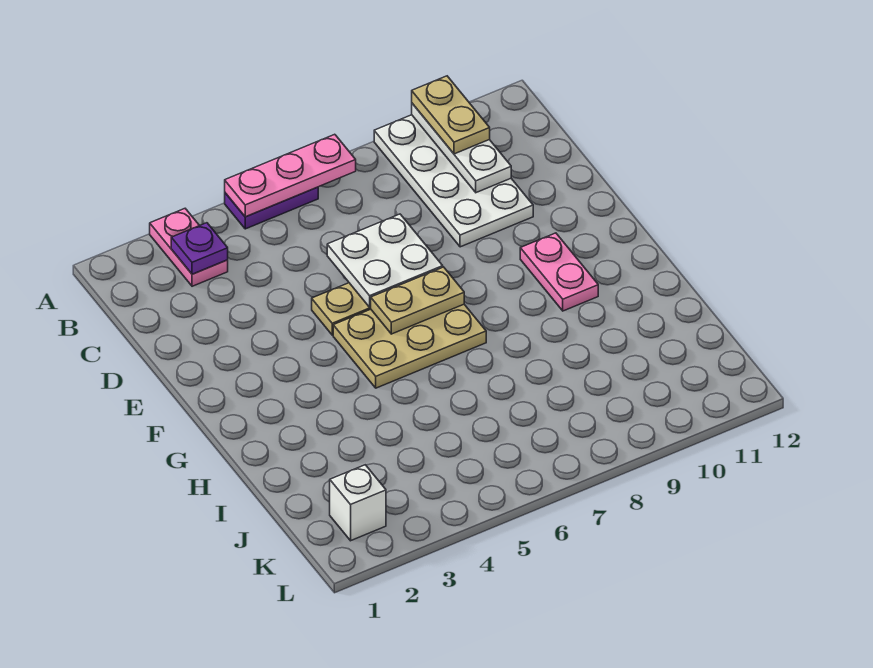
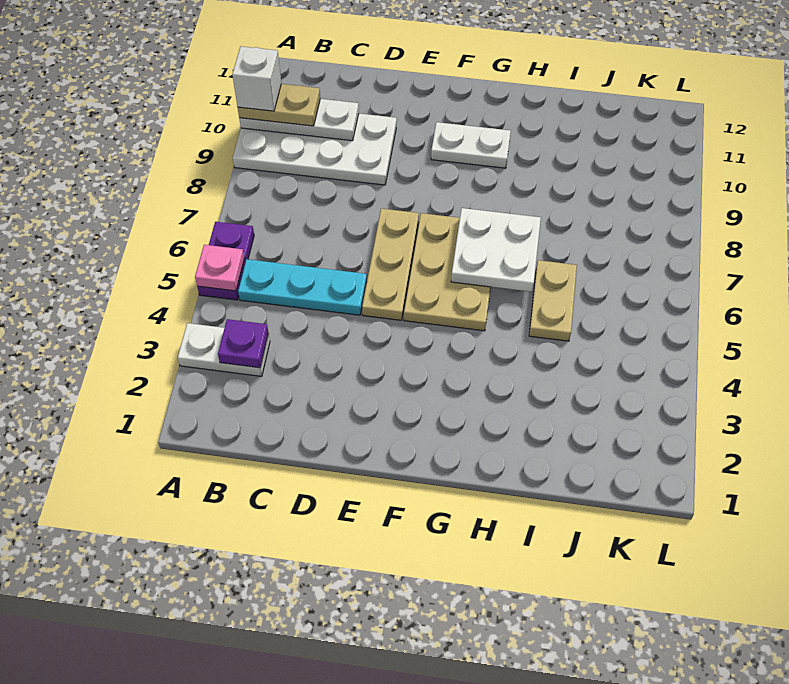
pink 1x2 plate [150,209,228,286] -> white 1x2 plate [178,323,270,376]
pink 1x3 plate [225,134,356,217] -> pink 1x1 plate [195,245,244,291]
none -> cyan 1x3 plate [238,259,367,315]
white 2x2 plate [327,214,443,307] -> white 2x2 plate moved to [451,208,541,292]
tan 1x2 plate [370,267,464,334] -> tan 1x2 plate moved to [529,260,577,341]
pink 1x2 plate [520,233,598,311] -> white 1x2 plate [431,122,511,168]
white 1x1 brick [330,465,386,541] -> white 1x1 brick moved to [232,46,281,111]

